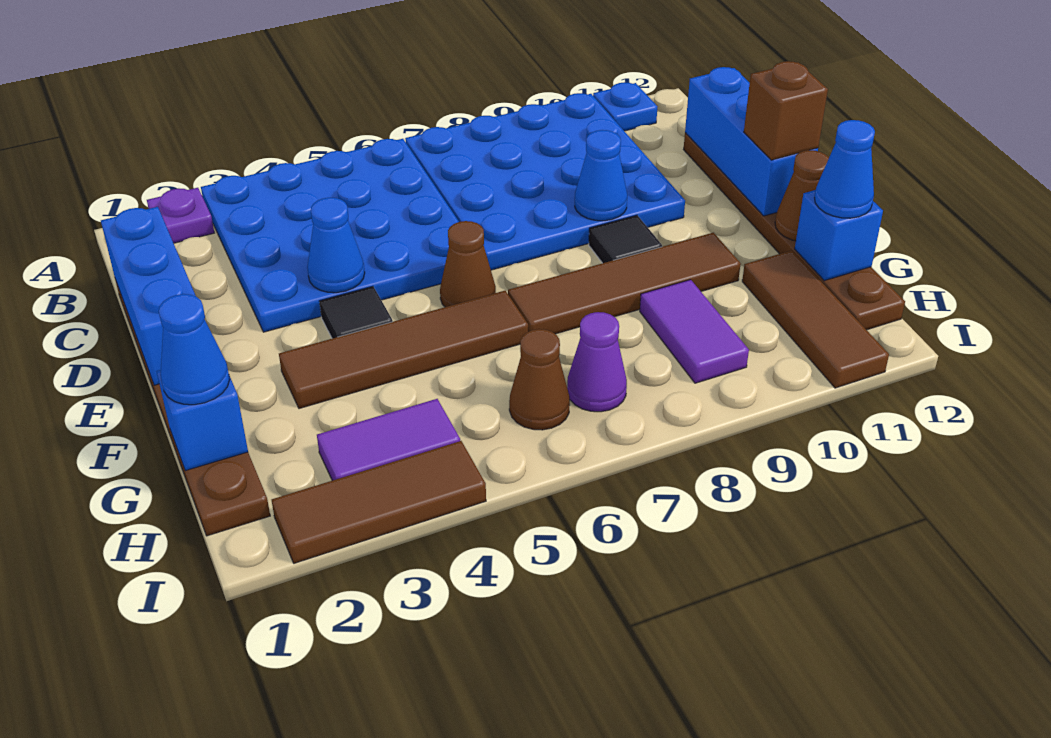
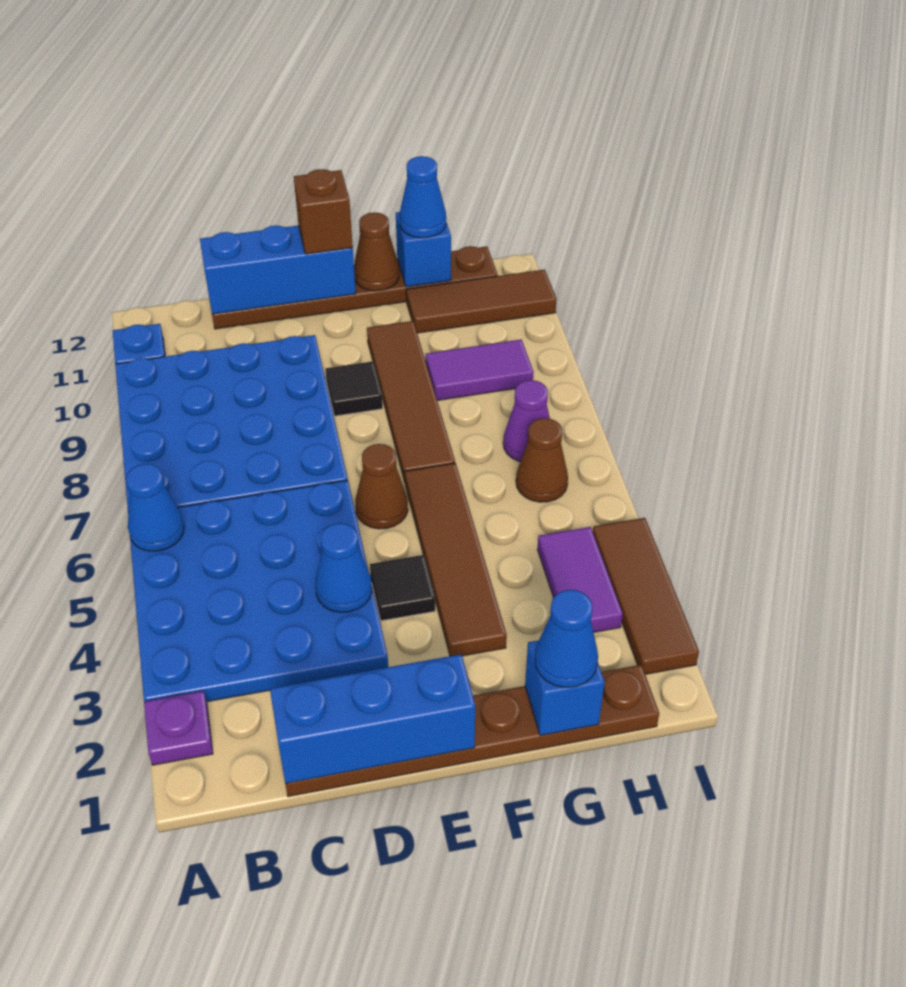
blue 1x1 cone [575,130,627,221] -> blue 1x1 cone moved to [126,464,184,551]

